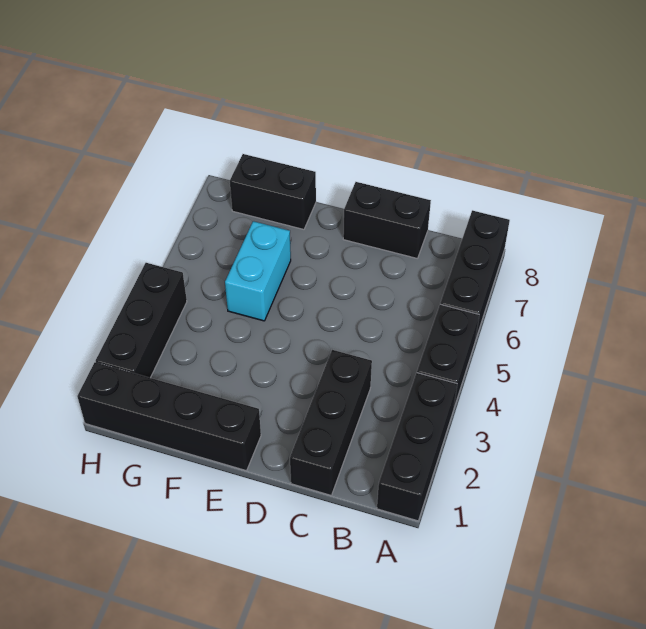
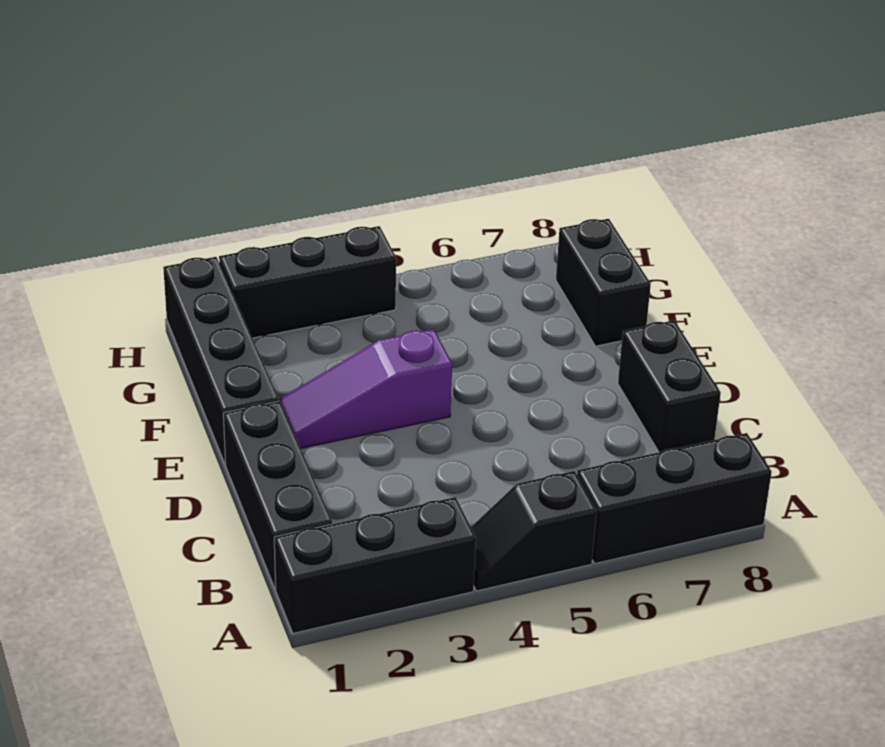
black 1x2 brick [417,304,479,407] -> black 1x2 slope [471,471,597,591]
black 1x3 brick [290,350,372,495] -> black 1x3 brick turned to [223,401,333,589]
none -> purple 1x3 slope [279,329,452,448]
cyan 1x2 brick [225,221,291,321] -> none

